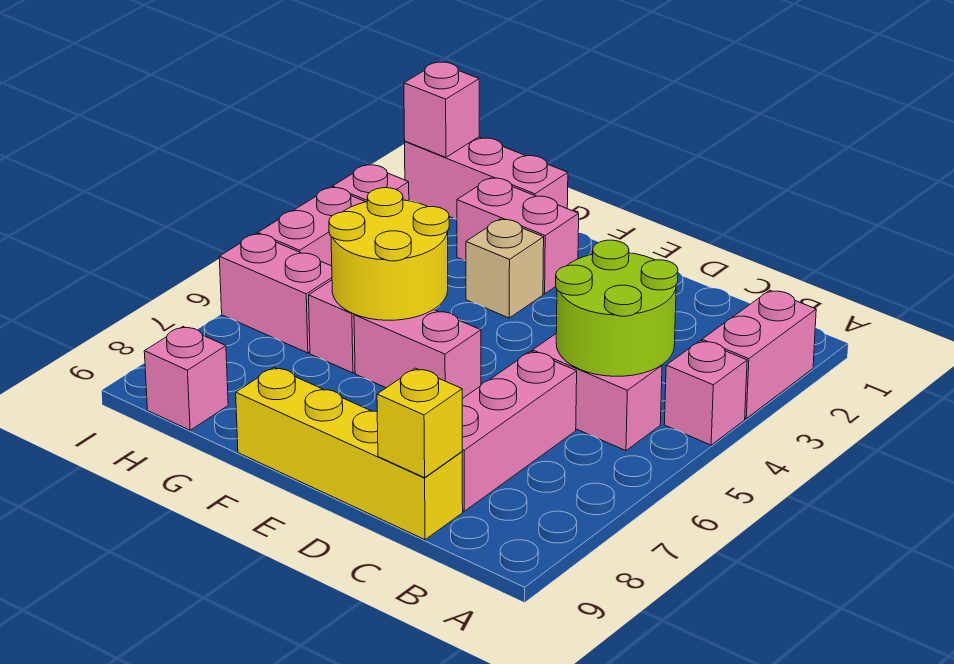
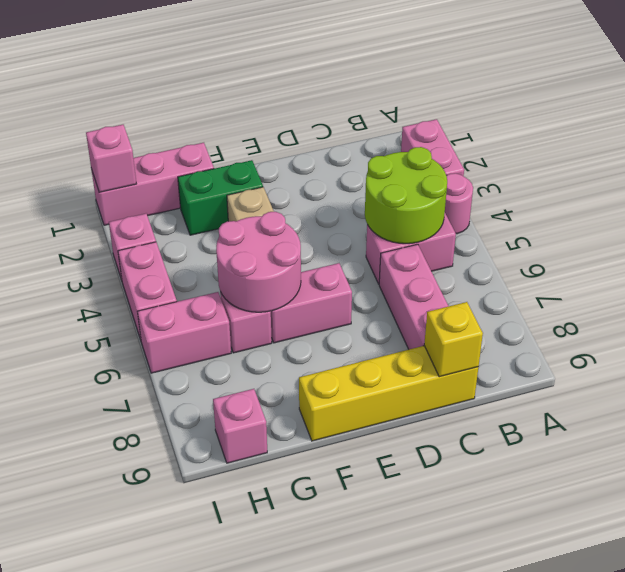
pink 1x1 brick [664,341,747,445] -> pink 1x1 round brick [445,173,473,234]
pink 1x2 brick [457,178,579,294] -> green 1x2 brick [178,160,263,235]
yellow 2x2 round brick [329,188,449,320] -> pink 2x2 round brick [216,212,301,312]

